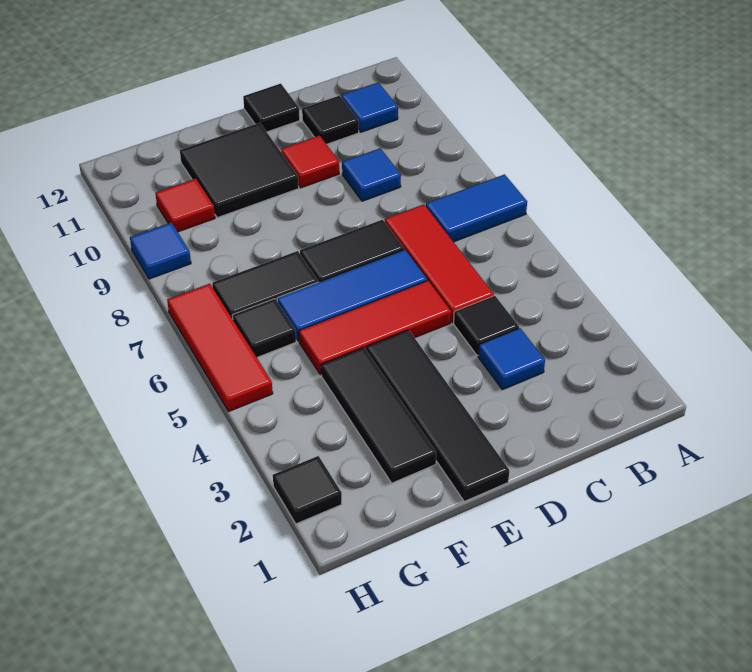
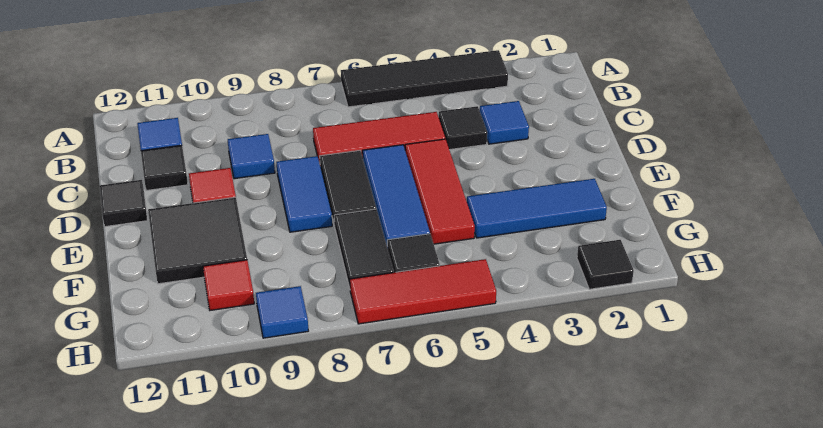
blue 1x2 tile [426,174,527,242] -> blue 1x2 tile moved to [276,156,332,232]
black 1x4 tile [366,330,509,501] -> black 1x4 tile moved to [341,50,508,107]
black 1x3 tile [321,347,436,483] -> blue 1x3 tile [467,179,607,238]

